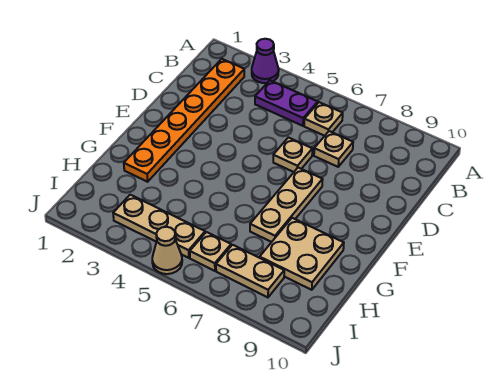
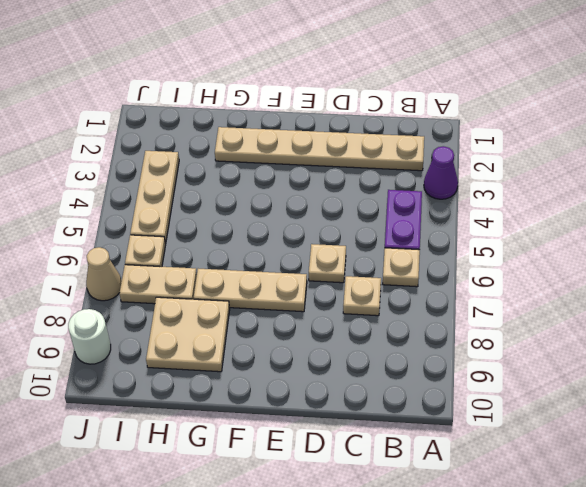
orange 1x6 plate [124,59,244,182] -> tan 1x6 plate [215,127,424,171]
tan 1x2 plate [216,245,284,297] -> tan 1x2 plate turned to [119,265,197,304]
tan 1x1 cone [152,227,182,274] -> tan 1x1 cone moved to [86,247,122,301]
none -> white 1x1 round brick [68,309,111,364]

